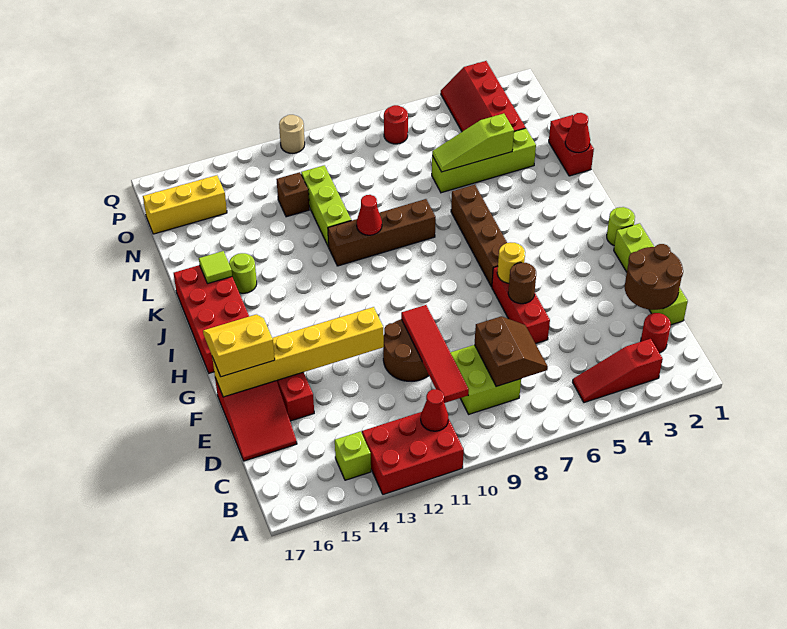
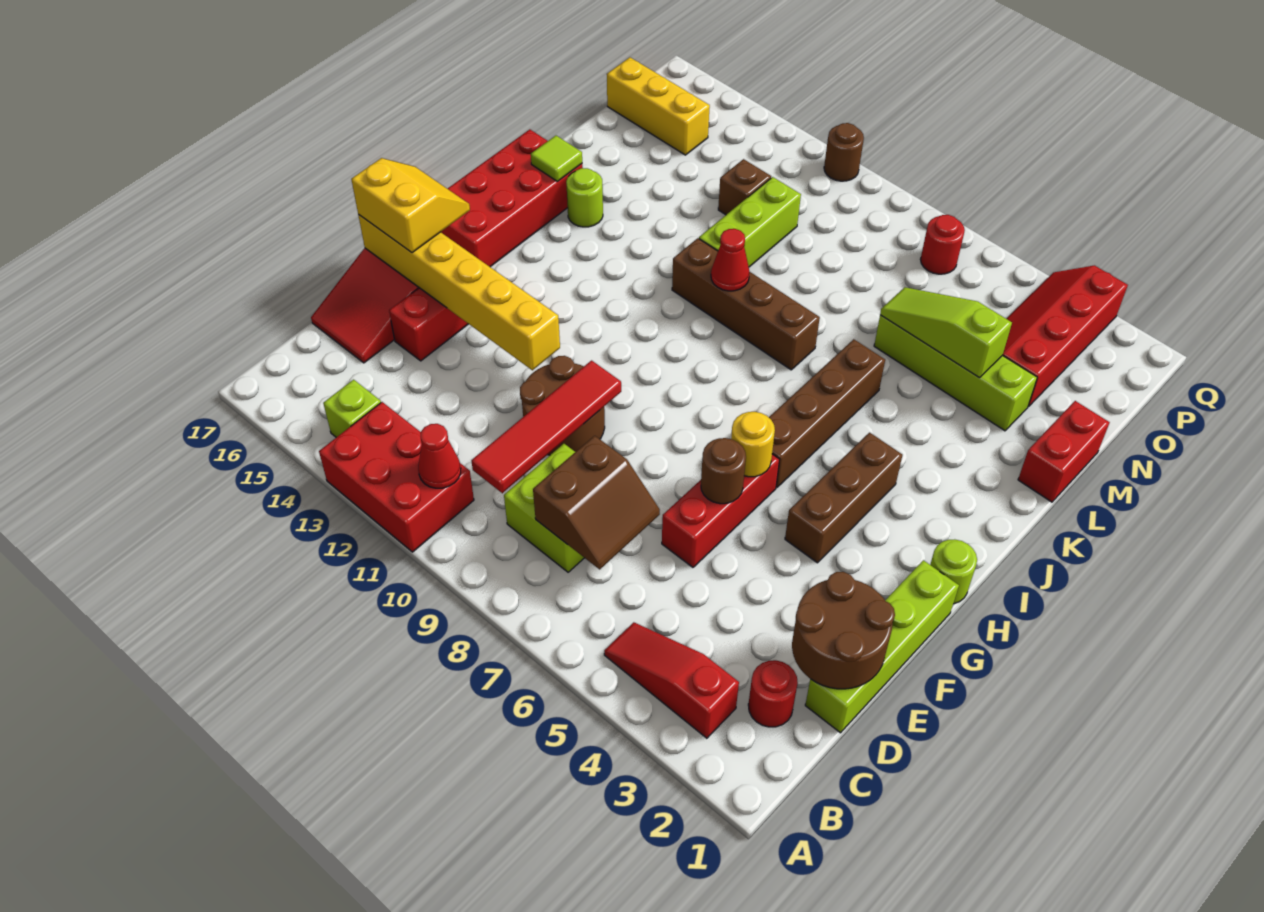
none -> brown 1x3 brick [785,433,902,563]
red 1x1 cone [565,113,590,153] -> none
tan 1x1 round brick [279,115,305,153] -> brown 1x1 round brick [824,123,864,181]

